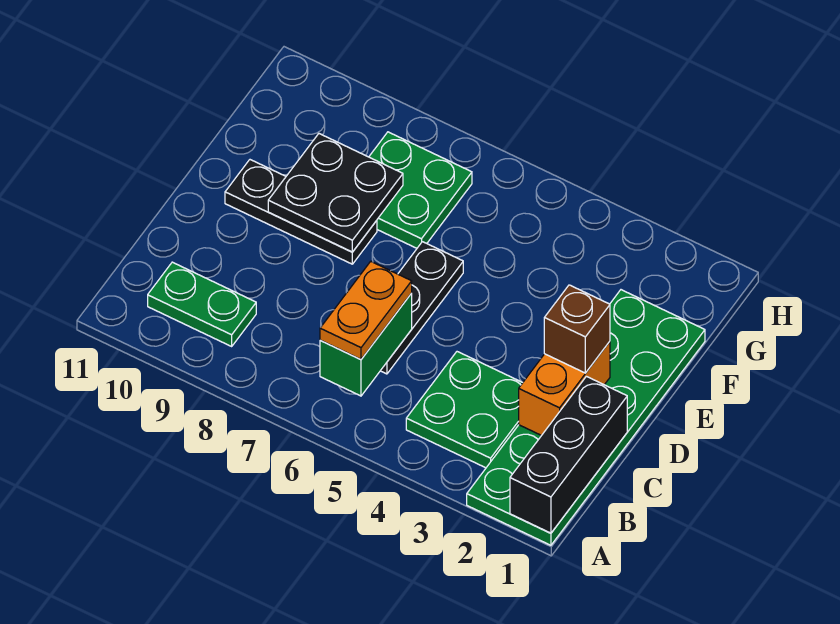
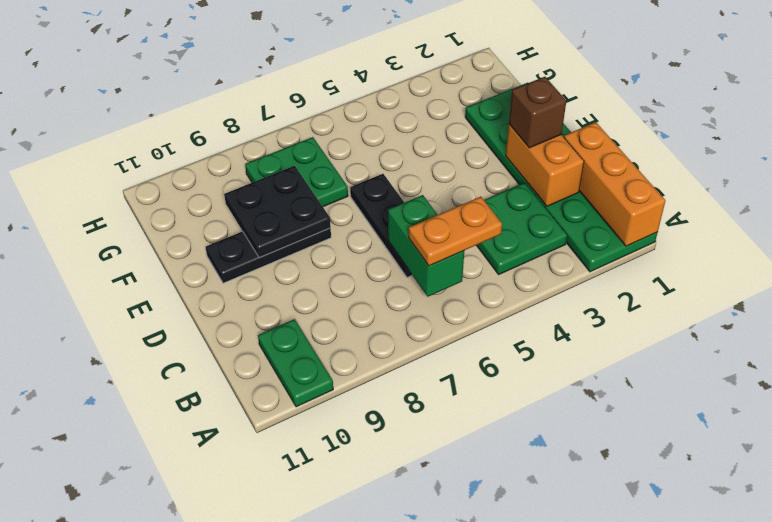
black 1x3 brick [510,376,627,533] -> orange 1x3 brick [564,122,665,246]
orange 1x2 plate [320,261,412,359] -> orange 1x2 plate turned to [409,197,502,266]
green 1x2 plate [148,262,256,346] -> green 1x2 plate turned to [258,319,333,407]

